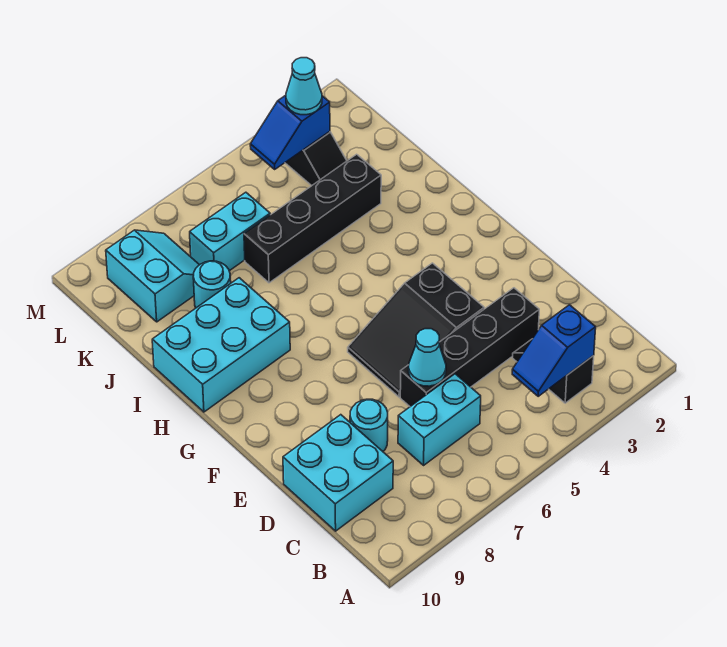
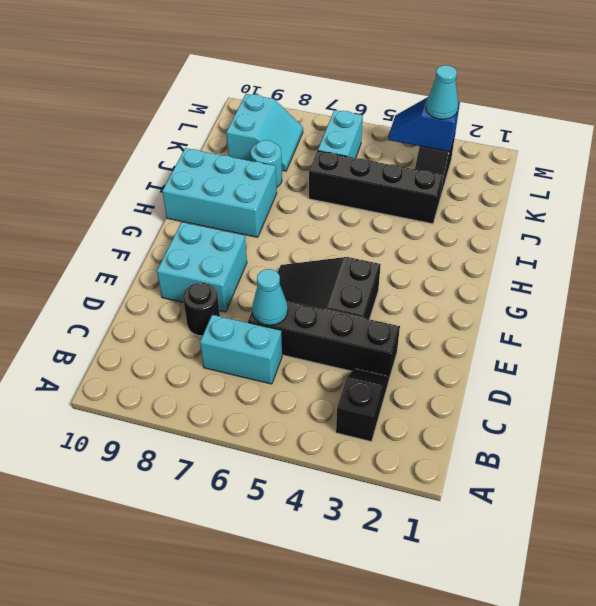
blue 1x2 slope [512,305,596,396] -> none
cyan 2x2 brick [283,415,393,531] -> cyan 2x2 brick moved to [157,222,247,312]
cyan 1x1 round brick [350,399,388,451] -> black 1x1 round brick [183,283,220,336]
cyan 1x2 brick [190,192,270,271] -> cyan 1x2 brick turned to [318,110,363,158]

